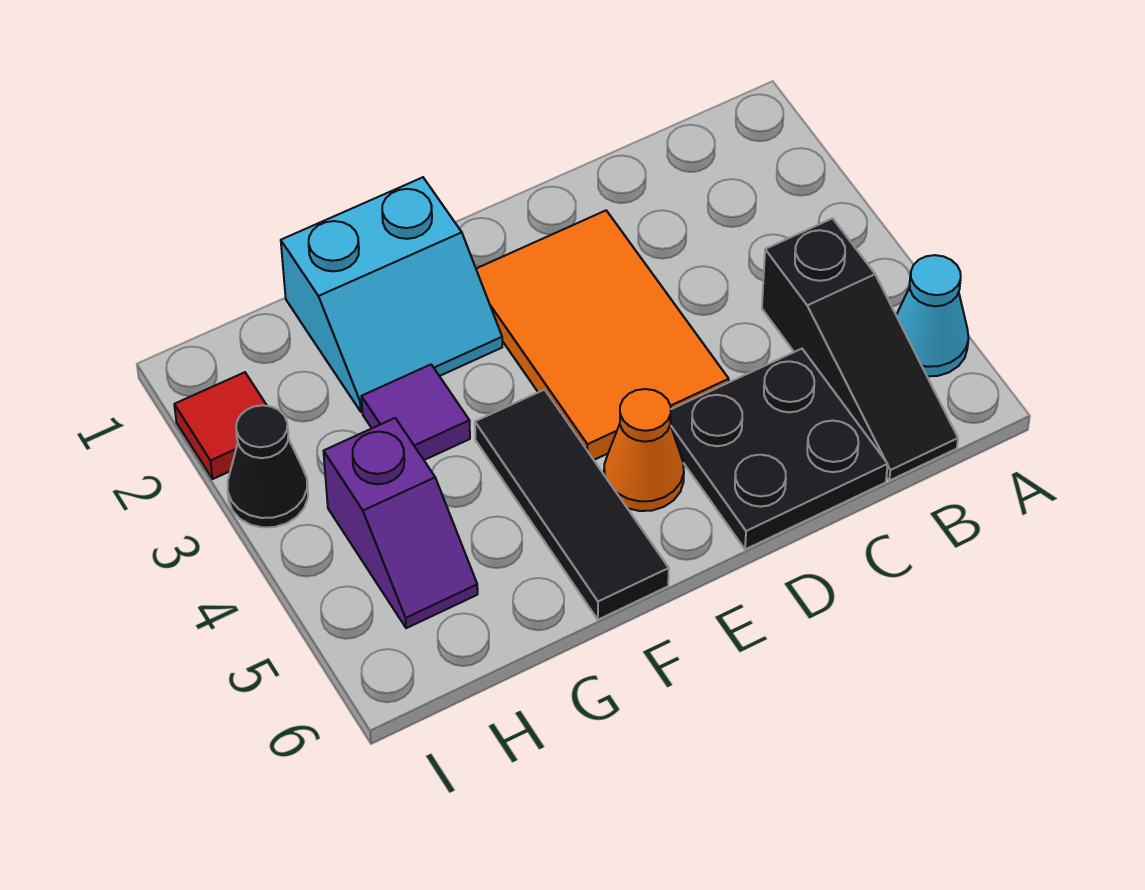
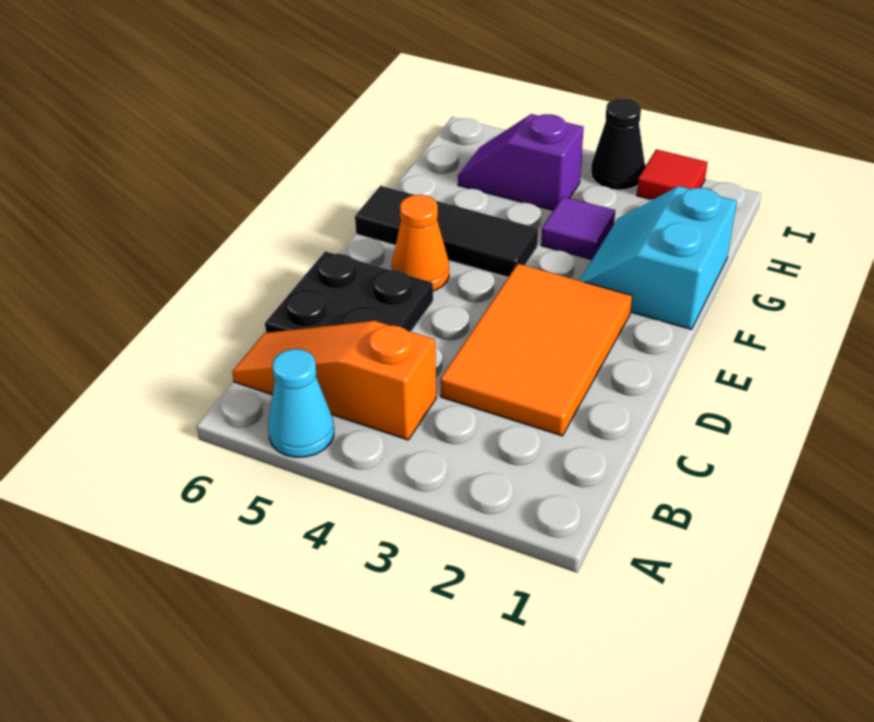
black 1x3 slope [762,218,958,481] -> orange 1x3 slope [232,321,436,440]
orange 2x3 tile [476,211,729,460] -> orange 2x3 tile turned to [440,264,632,436]

